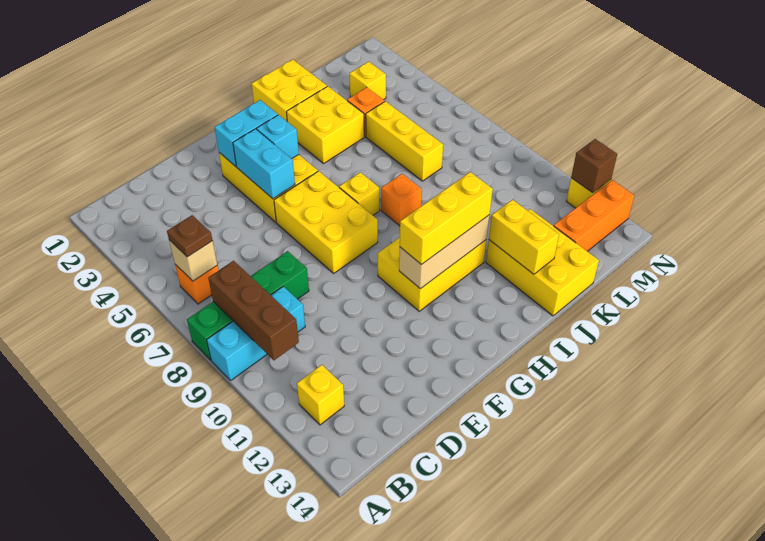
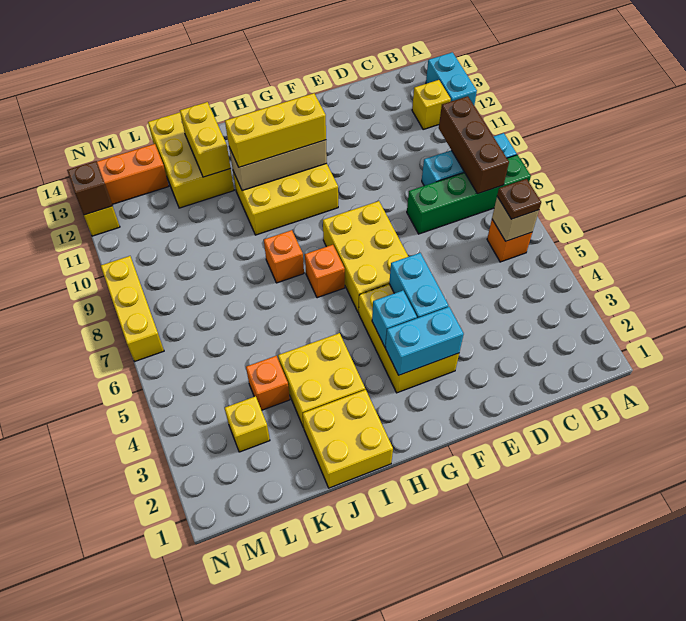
none -> cyan 1x2 brick [426,52,477,105]
yellow 1x1 brick [339,172,380,215] -> orange 1x1 brick [305,245,345,298]
yellow 1x3 brick [366,101,443,181] -> yellow 1x3 brick moved to [101,256,164,362]

